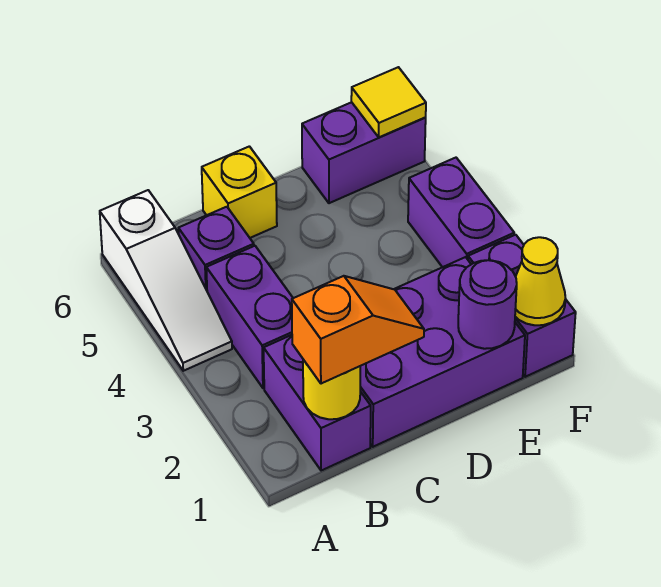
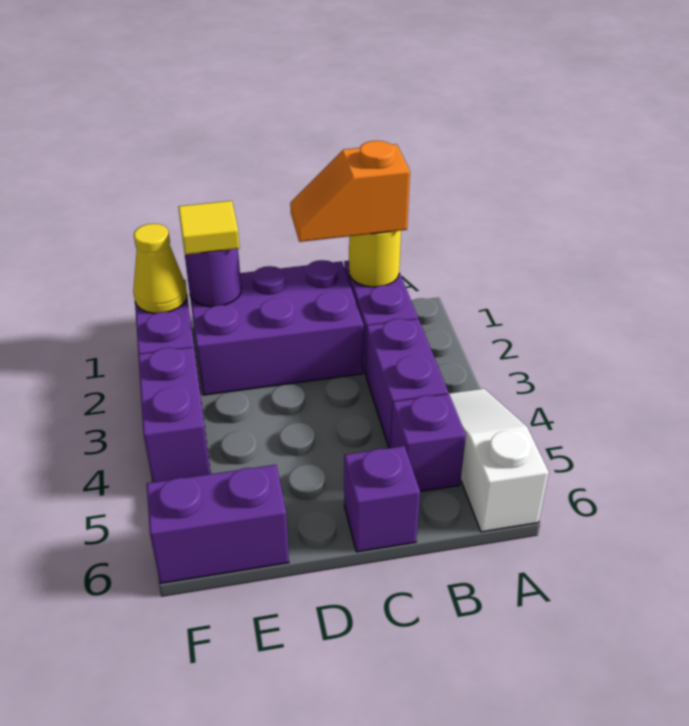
yellow 1x1 brick [202,146,277,238] -> purple 1x1 brick [344,446,420,552]
yellow 1x1 tile [351,67,426,137] -> yellow 1x1 tile moved to [178,201,240,255]

